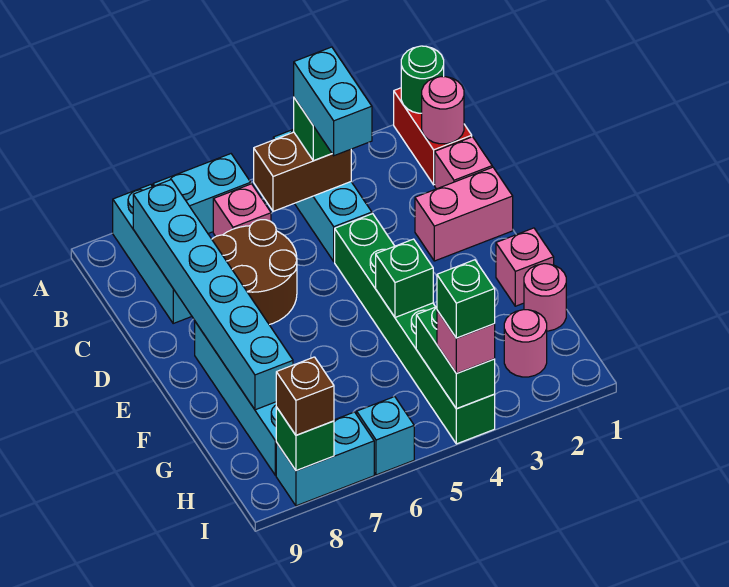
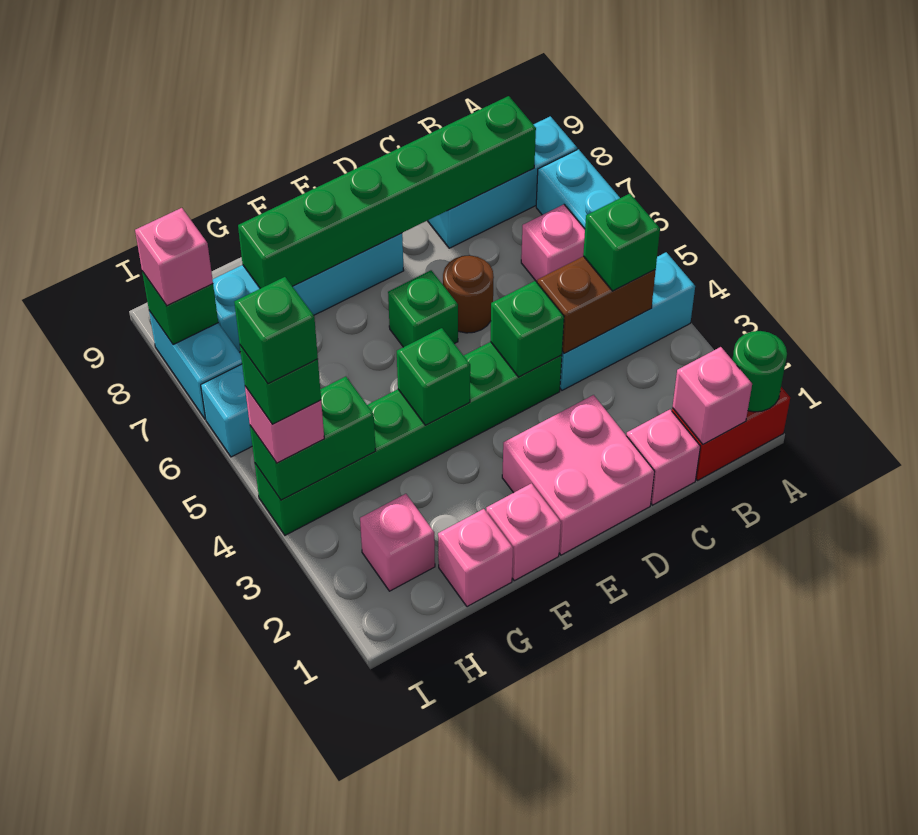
pink 1x1 round brick [422,77,464,144] -> pink 1x1 brick [672,347,752,444]
brown 1x2 brick [254,132,351,211] -> brown 1x2 brick turned to [537,256,656,354]
cyan 1x2 brick [294,47,372,156] -> none
cyan 1x6 brick [133,180,293,410] -> green 1x6 brick [238,96,536,289]
brown 2x2 round brick [212,220,297,325] -> brown 1x1 round brick [443,255,494,333]
pink 1x2 brick [415,167,513,261] -> pink 2x2 brick [502,395,655,555]
none -> green 1x1 brick [490,281,564,377]
none -> green 1x1 brick [388,270,458,347]
pink 1x1 round brick [524,264,566,331] -> pink 1x1 brick [438,509,513,607]
pink 1x1 round brick [504,310,547,377] -> pink 1x1 brick [360,494,435,591]
none -> green 1x1 brick [234,277,318,384]
brown 1x1 brick [276,357,334,435] -> pink 1x1 brick [135,208,213,306]

